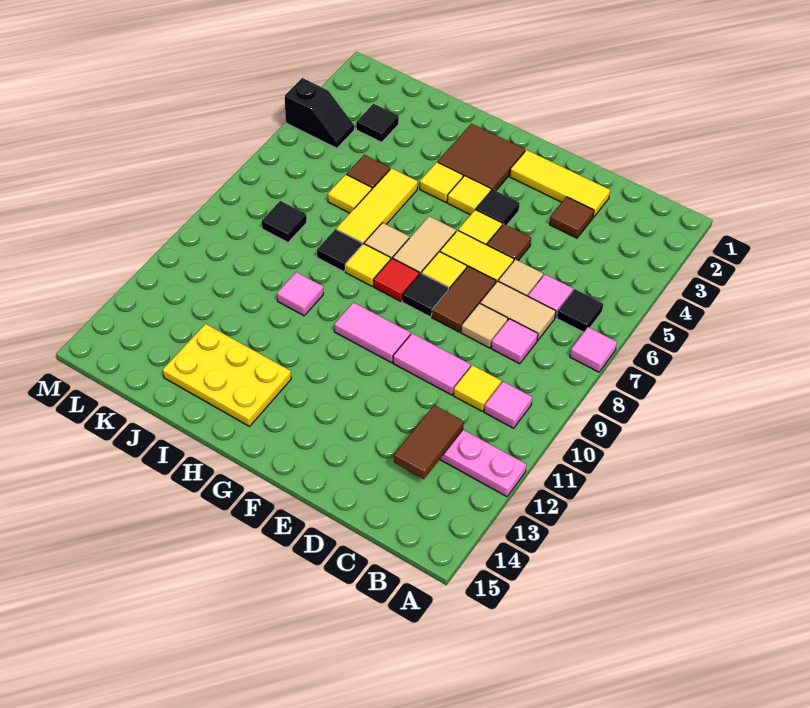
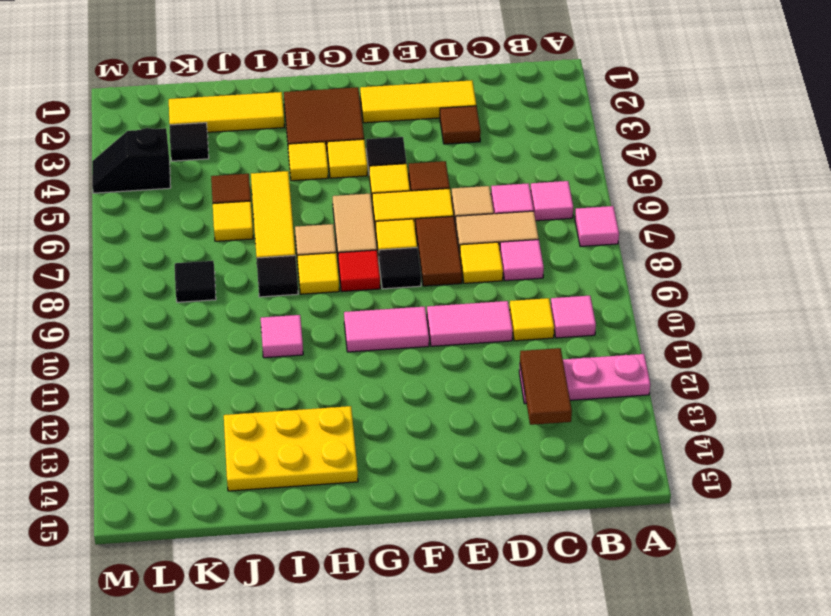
black 1x1 tile [557,289,603,332] -> pink 1x1 tile [530,181,573,221]
tan 1x1 tile [461,303,508,348] -> yellow 1x1 tile [460,242,503,283]
none -> yellow 1x3 tile [169,92,284,132]
black 1x2 slope [285,78,354,148] -> black 1x2 slope turned to [92,128,171,193]

